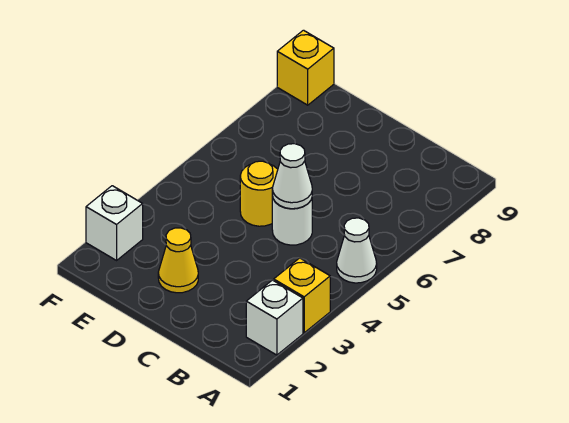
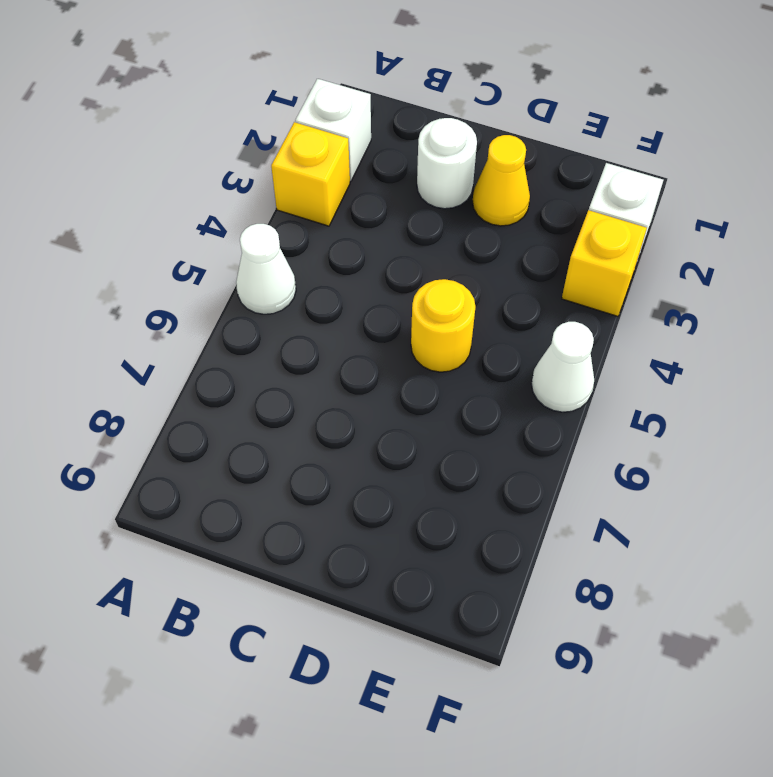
white 1x1 round brick [272,195,312,245] -> white 1x1 round brick moved to [417,118,477,209]
white 1x1 cone [272,144,312,209] -> white 1x1 cone moved to [531,322,594,412]
yellow 1x1 brick [277,30,334,105] -> yellow 1x1 brick moved to [562,210,647,316]

